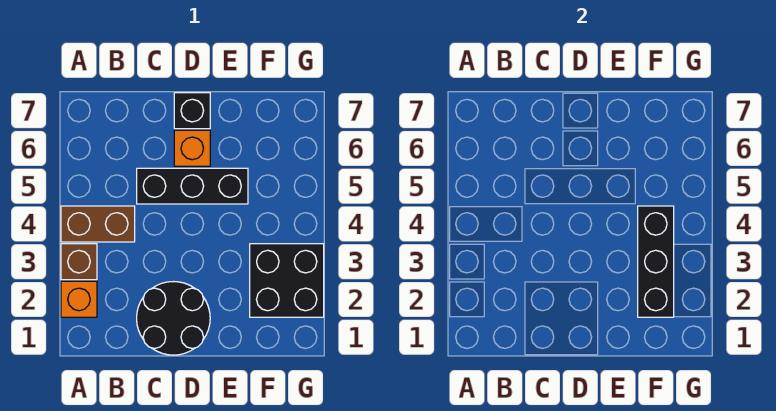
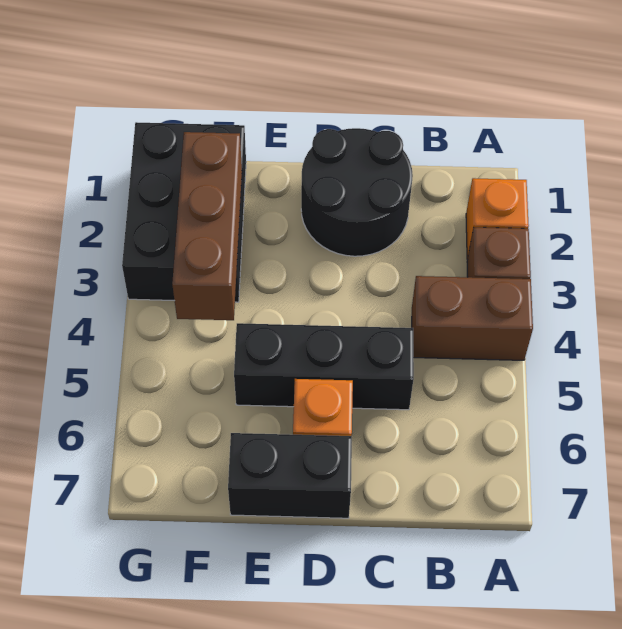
black 1x1 brick [174,93,210,129] -> black 1x2 brick [228,433,352,518]
black 2x2 brick [250,244,324,317] -> black 2x3 brick [122,122,246,302]
black 1x3 brick [638,206,674,317] -> brown 1x3 brick [172,132,242,320]

